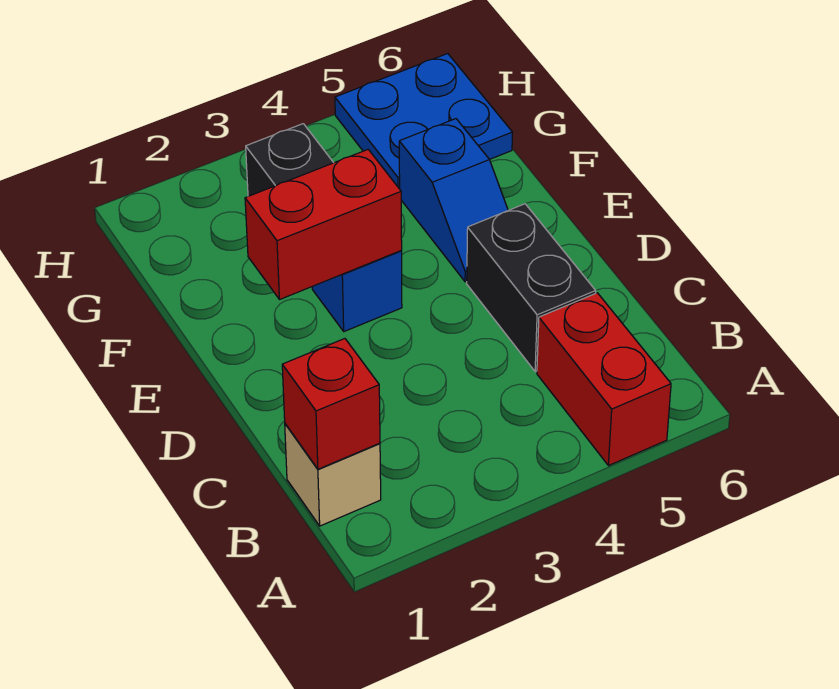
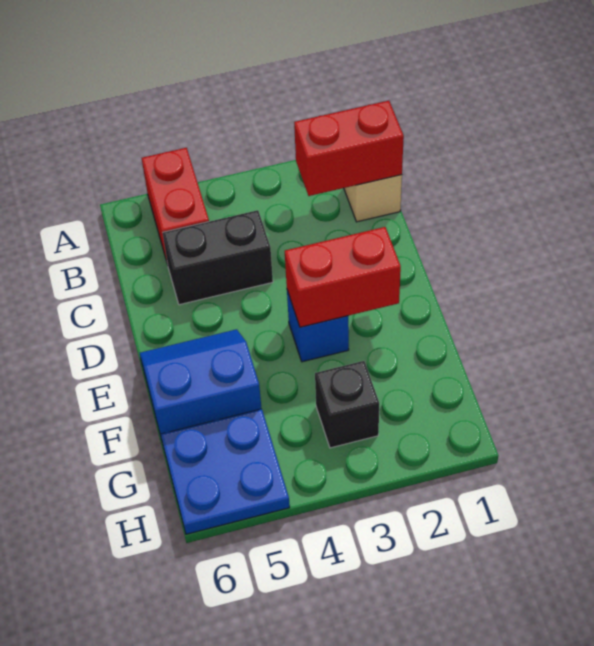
red 1x1 brick [282,339,380,469] -> red 1x2 brick [294,101,404,196]
black 1x2 brick [467,204,596,372] -> black 1x2 brick turned to [163,210,273,305]
blue 1x2 slope [399,119,508,282] -> blue 2x2 slope [140,329,262,439]

